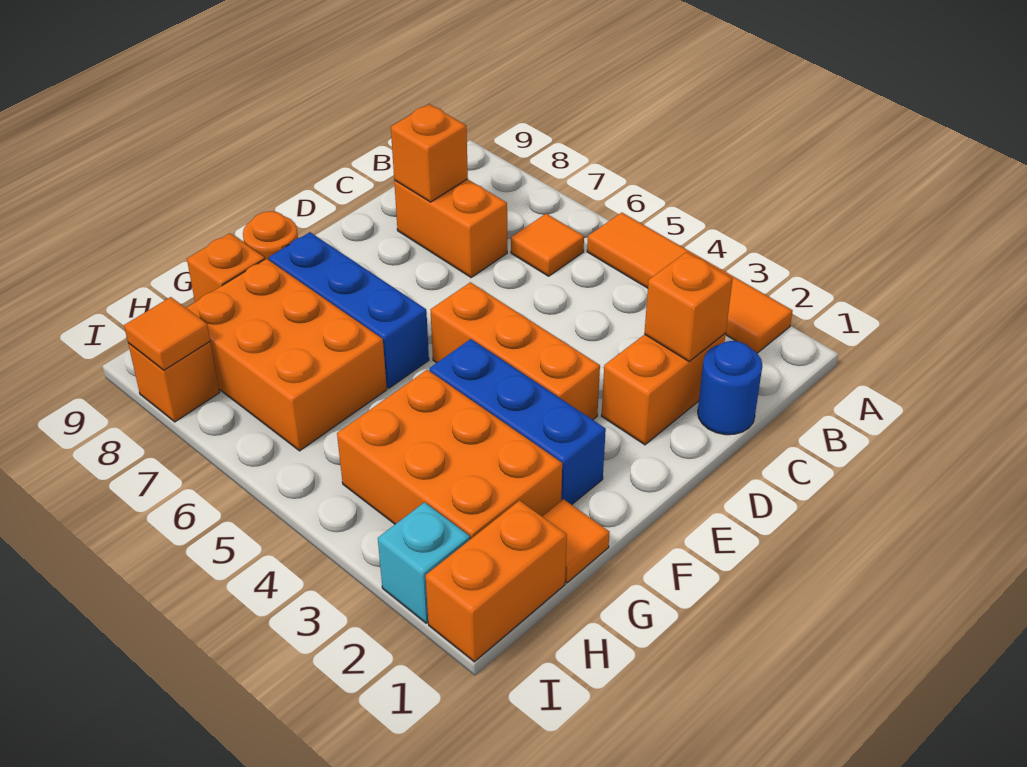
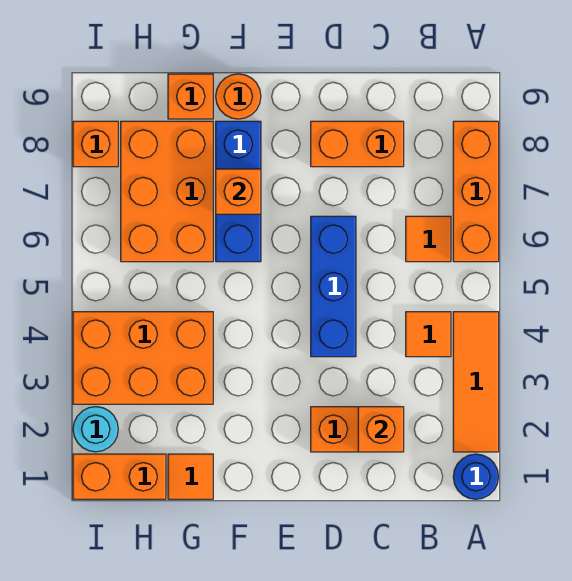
orange 1x4 tile [587,213,792,353] -> orange 1x3 tile [453,312,499,452]
blue 1x1 round brick [698,341,762,435] -> blue 1x1 round brick moved to [453,454,499,499]
orange 1x2 brick [394,179,507,277] -> orange 1x2 brick turned to [311,121,404,167]
orange 1x1 brick [391,104,468,202] -> orange 1x1 brick moved to [216,169,261,214]
orange 1x3 brick [431,282,600,420] -> orange 1x3 brick moved to [453,121,499,262]
blue 1x3 brick [429,339,606,505] -> blue 1x3 brick moved to [311,216,356,357]
orange 2x3 brick [337,370,562,539] -> orange 2x3 brick turned to [73,312,213,404]
cyan 1x1 brick [378,502,470,623] -> cyan 1x1 round brick [73,407,118,452]
orange 1x1 tile [124,297,210,370] -> orange 1x1 tile moved to [406,312,451,357]

